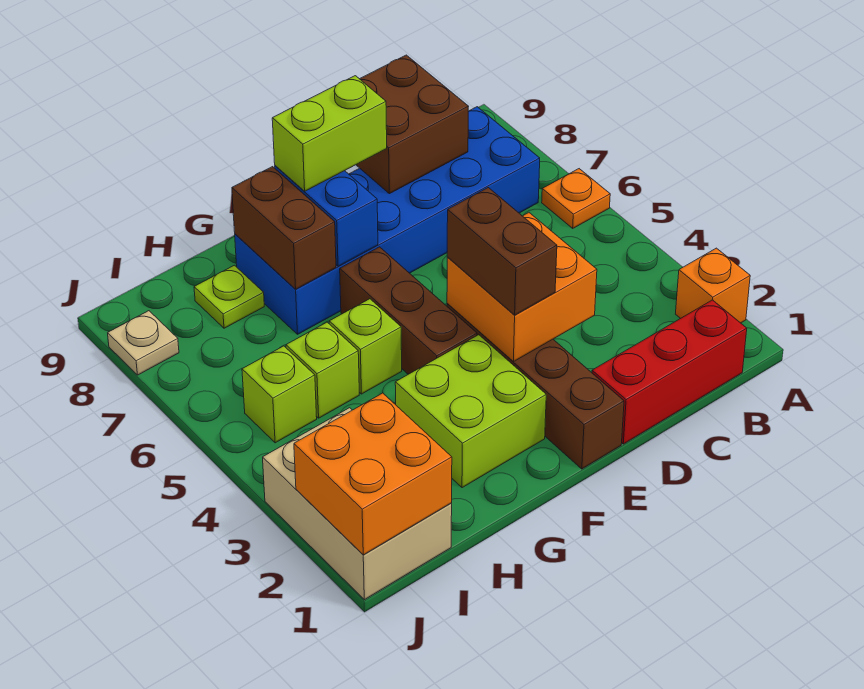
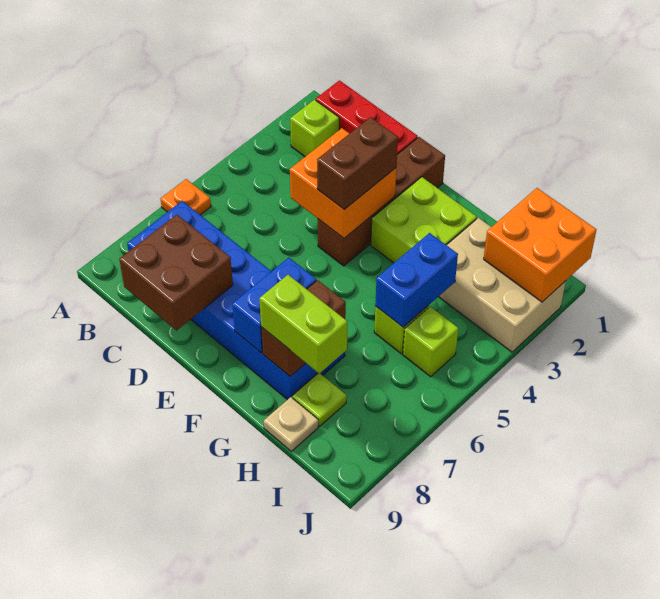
orange 1x1 brick [676,248,750,323] -> none
lime 1x2 brick [272,76,387,191] -> lime 1x2 brick moved to [260,275,347,373]
brown 1x3 brick [340,247,477,374] -> none
lime 1x1 brick [329,299,402,394] -> lime 1x1 brick moved to [290,100,339,157]
none -> blue 1x2 brick [375,233,458,327]
tan 2x3 brick [263,408,452,600] -> tan 2x3 brick turned to [439,218,566,352]
tan 1x1 plate [108,311,179,375] -> tan 1x1 plate moved to [264,397,318,451]

